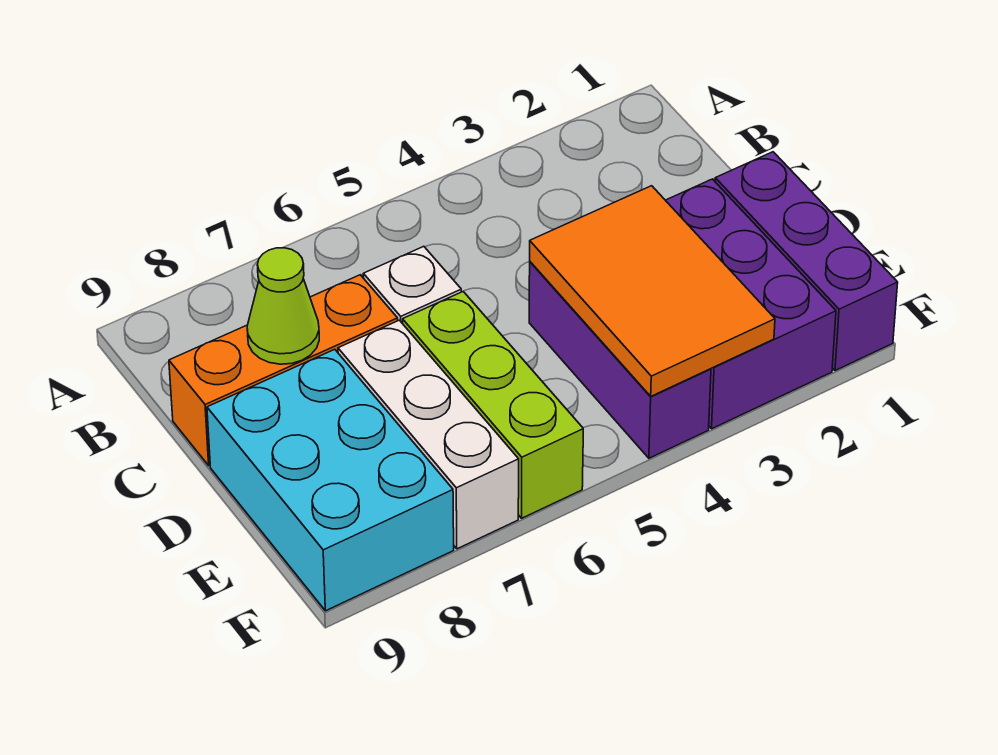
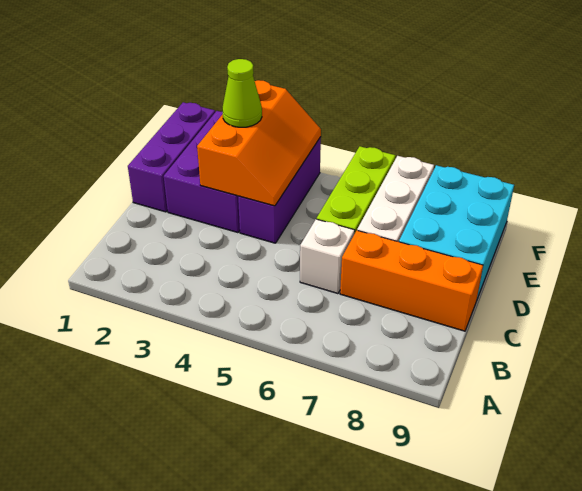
lime 1x1 cone [247,248,319,364] -> lime 1x1 cone moved to [222,59,262,127]
orange 2x3 tile [530,186,775,396] -> orange 2x3 slope [197,80,321,206]

